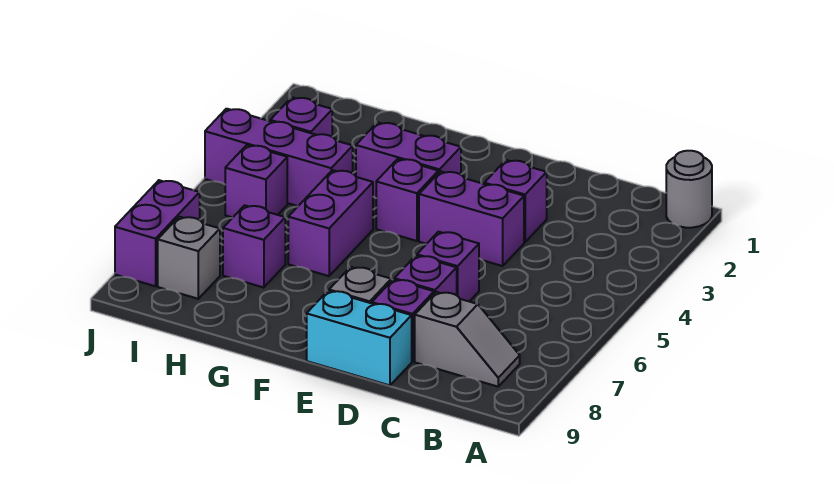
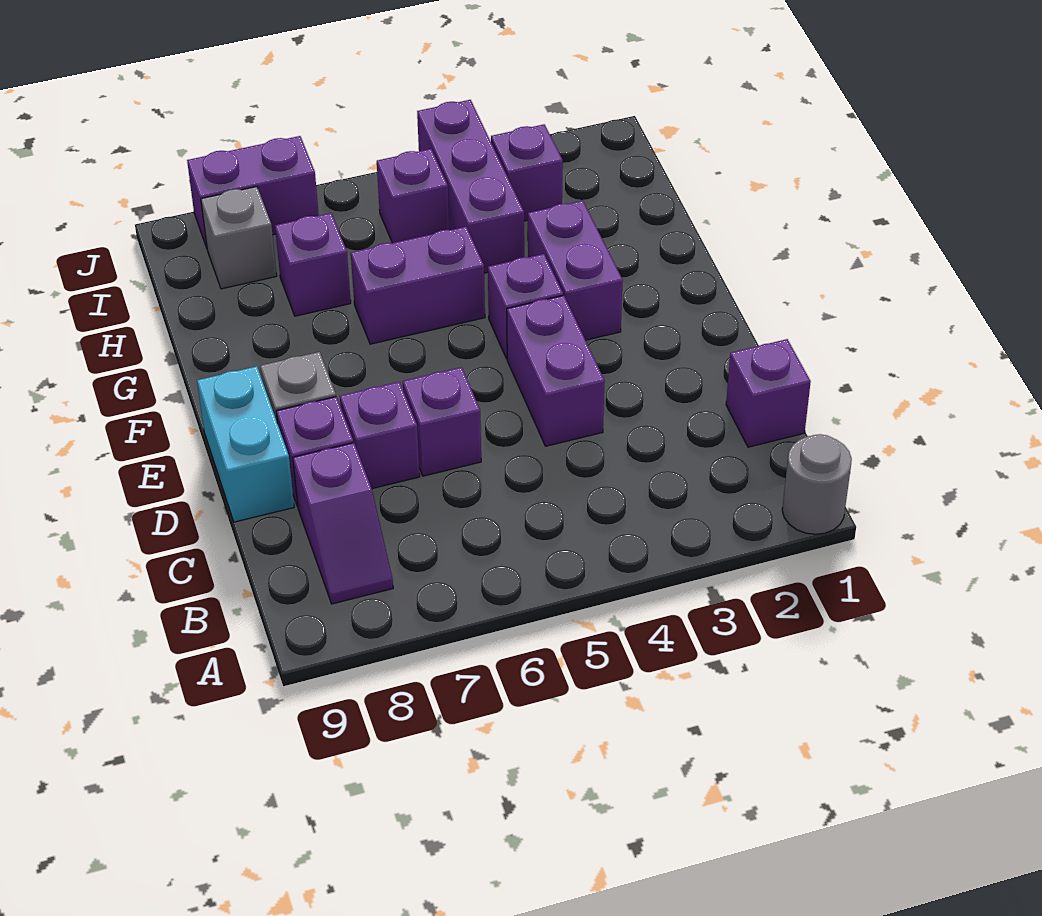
grey 1x2 slope [415,292,520,387] -> purple 1x2 slope [293,443,393,604]
purple 1x1 brick [484,160,547,242] -> purple 1x1 brick moved to [726,339,811,447]

